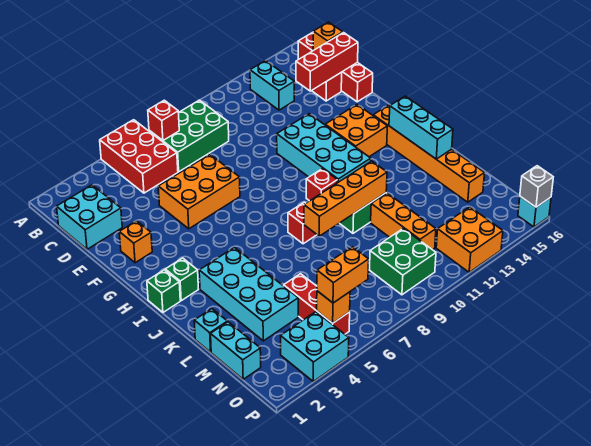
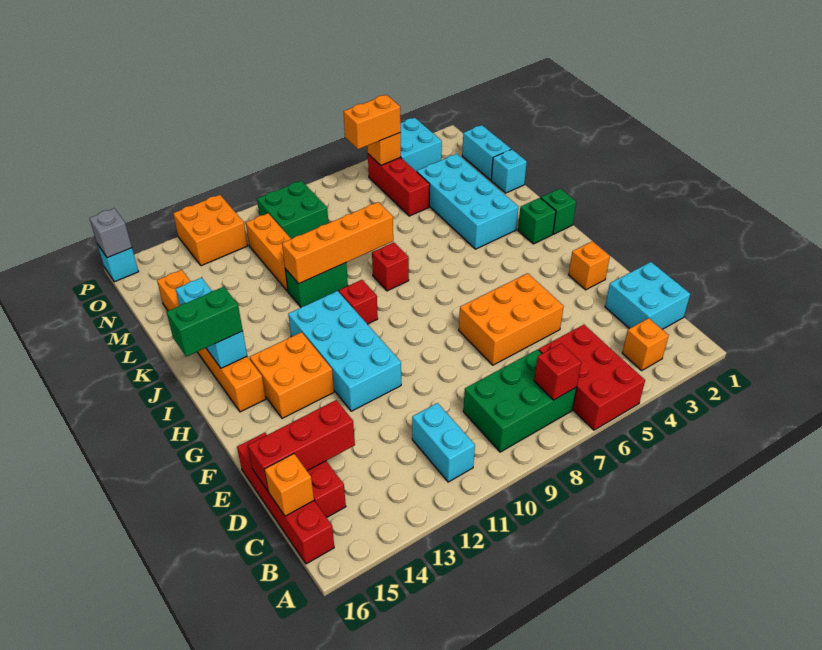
none -> orange 1x1 brick [622,318,669,370]
cyan 1x2 brick [250,61,294,110] -> cyan 1x2 brick moved to [412,403,475,482]
none -> green 1x2 brick [167,287,243,357]

